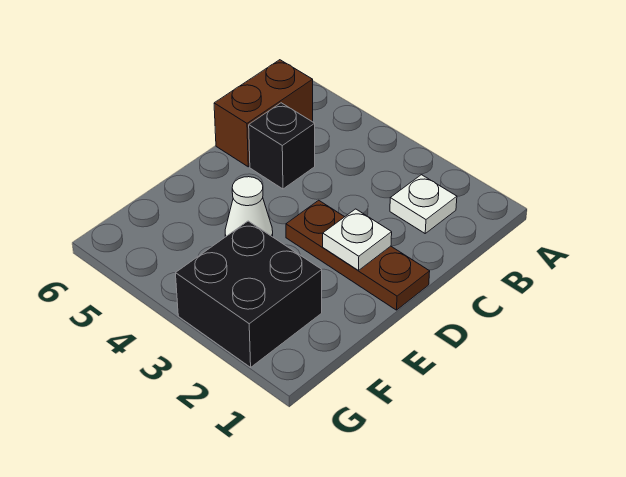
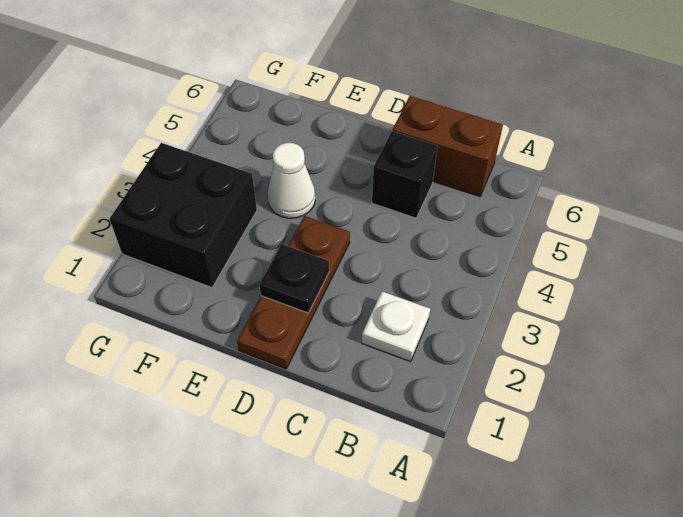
white 1x1 plate [323,209,392,270] -> black 1x1 plate [259,244,329,313]

